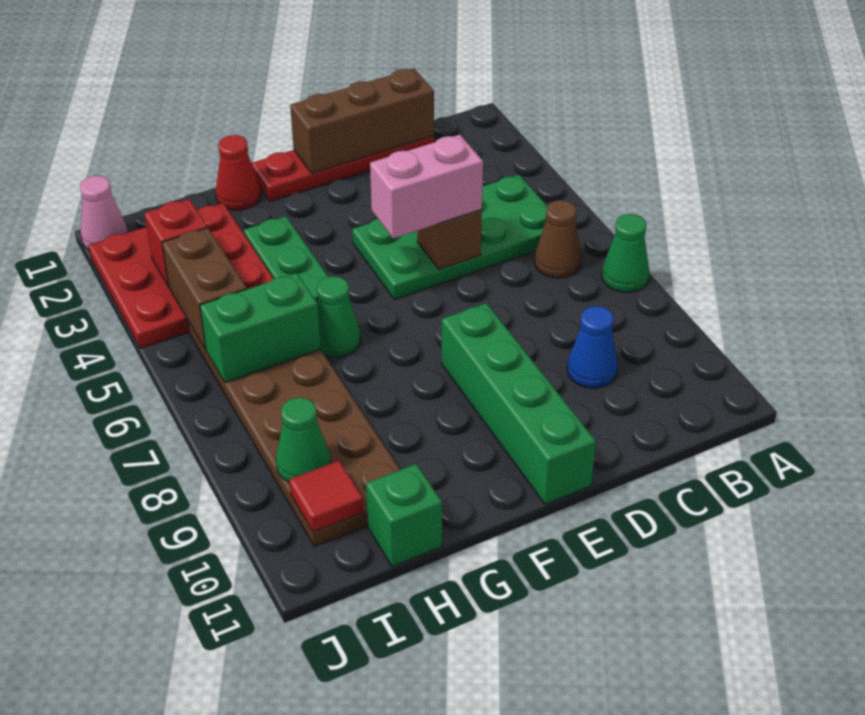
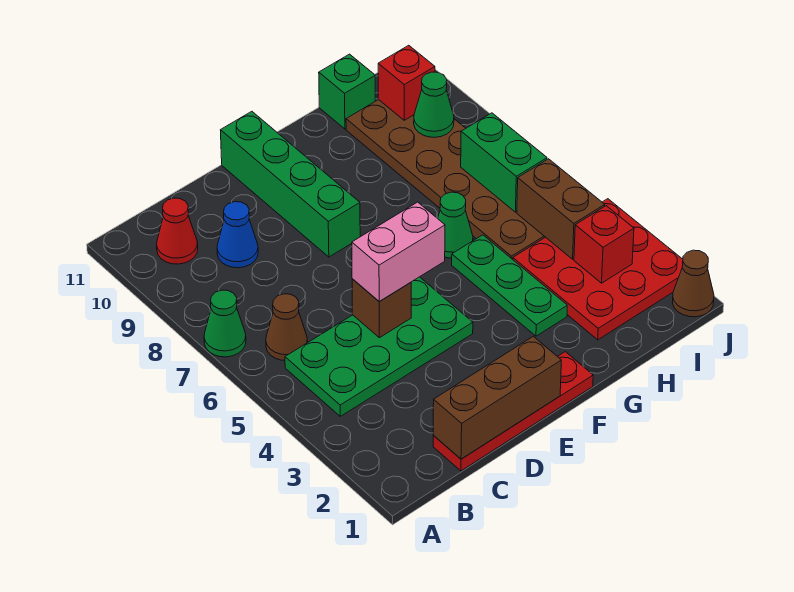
red 1x1 cone [216,135,261,210] -> red 1x1 cone moved to [157,198,198,264]
green 1x2 brick [200,273,321,383] -> green 1x2 brick turned to [461,113,547,212]
red 1x1 tile [289,461,364,532] -> red 1x1 brick [378,45,435,120]
pink 1x1 cone [80,176,128,249] -> brown 1x1 cone [672,250,714,317]

